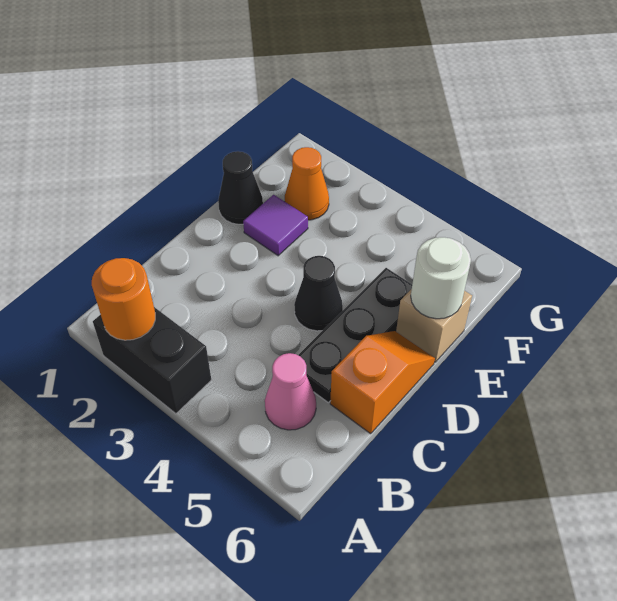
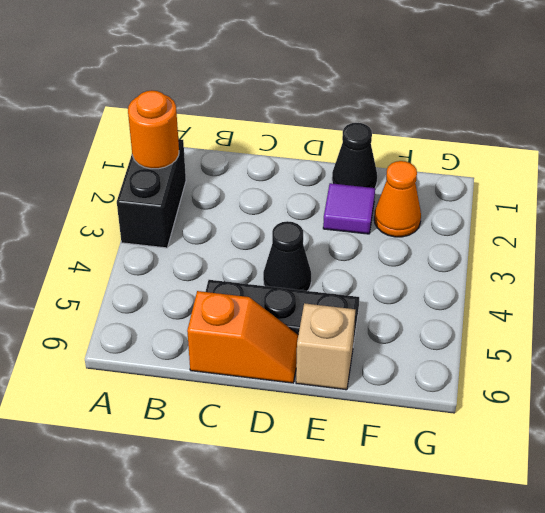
pink 1x1 cone [265,353,316,430] -> none
white 1x1 round brick [411,237,471,319] -> none

